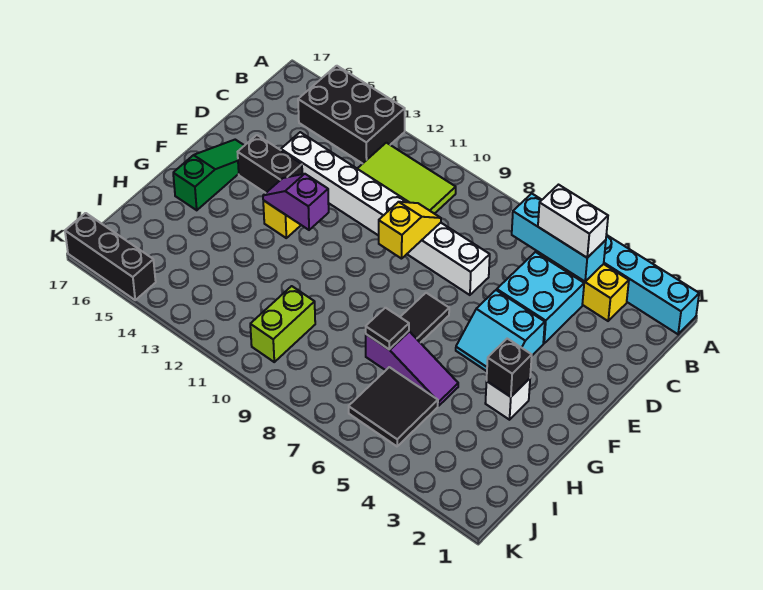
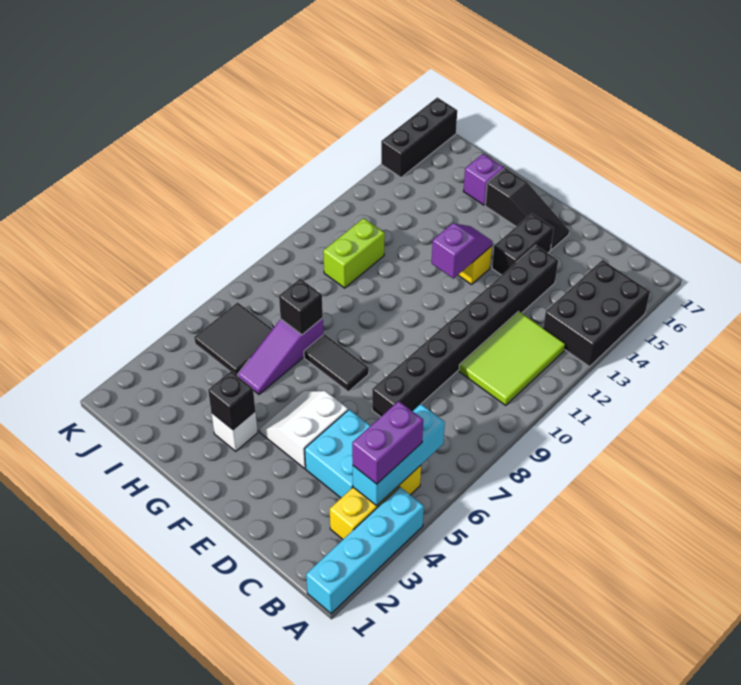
white 1x2 brick [538,185,608,258] -> purple 1x2 brick [352,401,423,484]
white 1x8 brick [281,132,490,295] -> black 1x8 brick [372,246,558,417]
yellow 1x2 slope [379,202,441,259] -> none
cyan 2x2 slope [456,290,545,371] -> white 2x2 slope [260,391,348,468]
green 1x3 slope [173,140,245,210] -> black 1x3 slope [485,168,569,250]
black 1x1 tile [366,308,409,349] -> black 1x1 brick [279,279,323,335]
none -> purple 1x1 brick [463,154,504,205]
lime 1x2 brick [250,286,315,362] -> lime 1x2 brick turned to [323,218,385,288]

